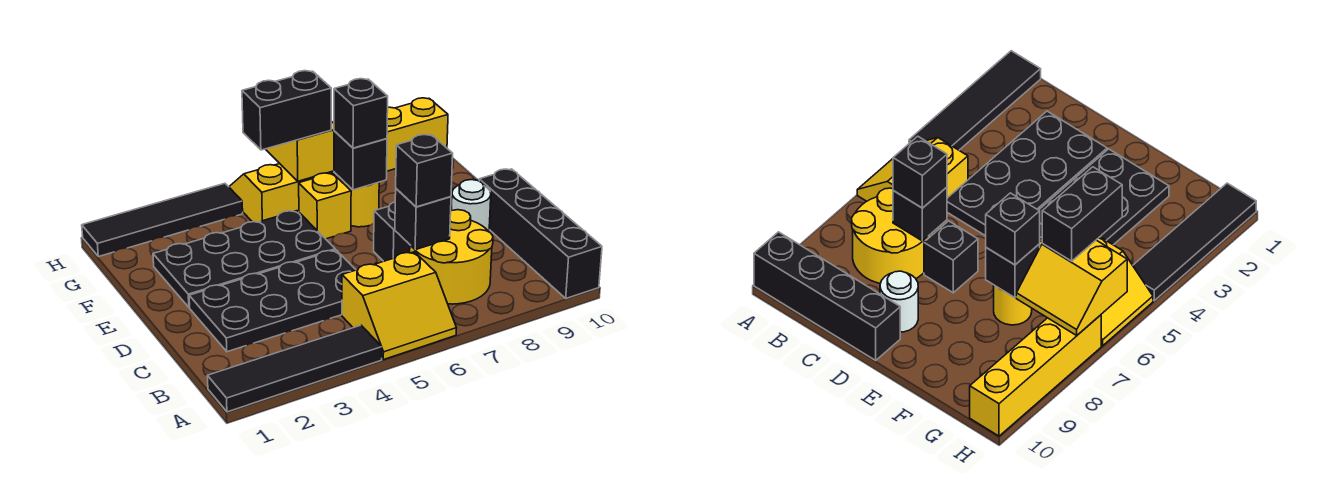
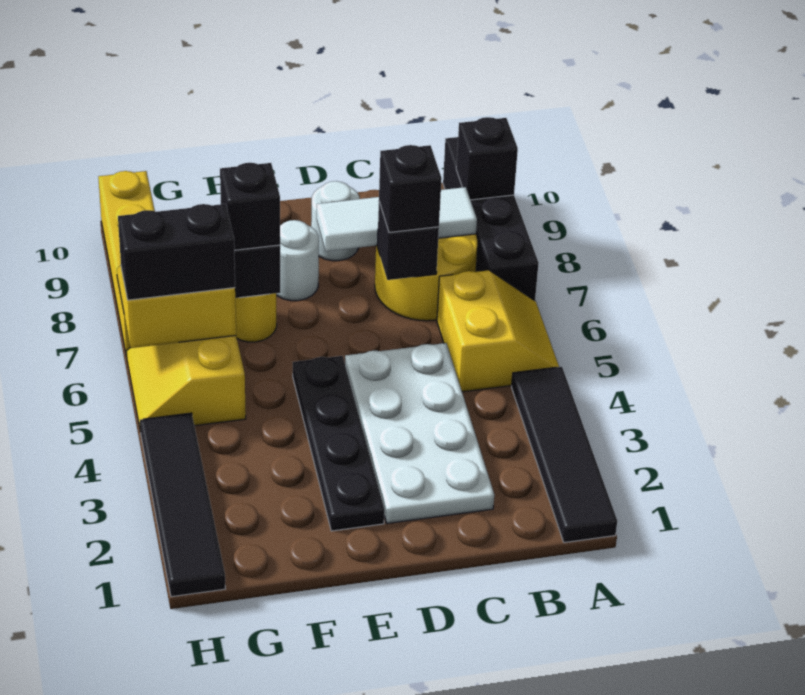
black 1x4 brick [479,169,602,298] -> black 1x4 brick turned to [443,137,539,301]
none -> white 1x3 tile [317,187,477,251]
black 2x4 plate [189,250,356,352] -> white 2x4 plate [345,343,494,523]
black 1x1 brick [374,202,410,261] -> black 1x1 brick moved to [456,117,518,200]
black 2x4 plate [153,211,335,307] -> black 1x4 plate [293,356,384,531]
none -> white 1x1 round brick [276,220,319,301]
yellow 1x1 brick [299,173,351,239] -> none
black 1x2 brick [242,71,331,150] -> black 1x2 brick turned to [118,204,235,300]

